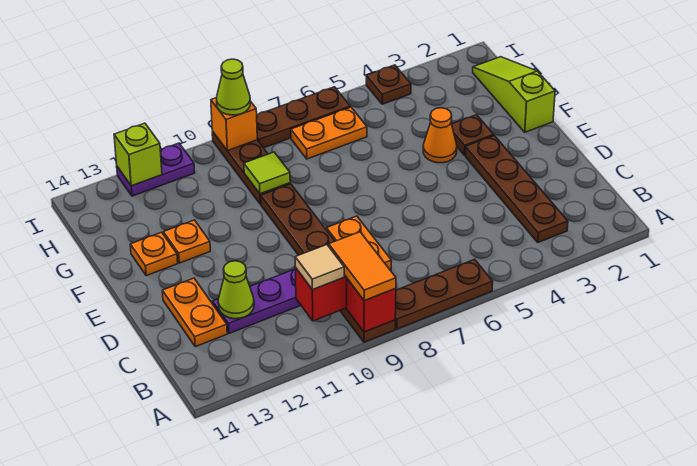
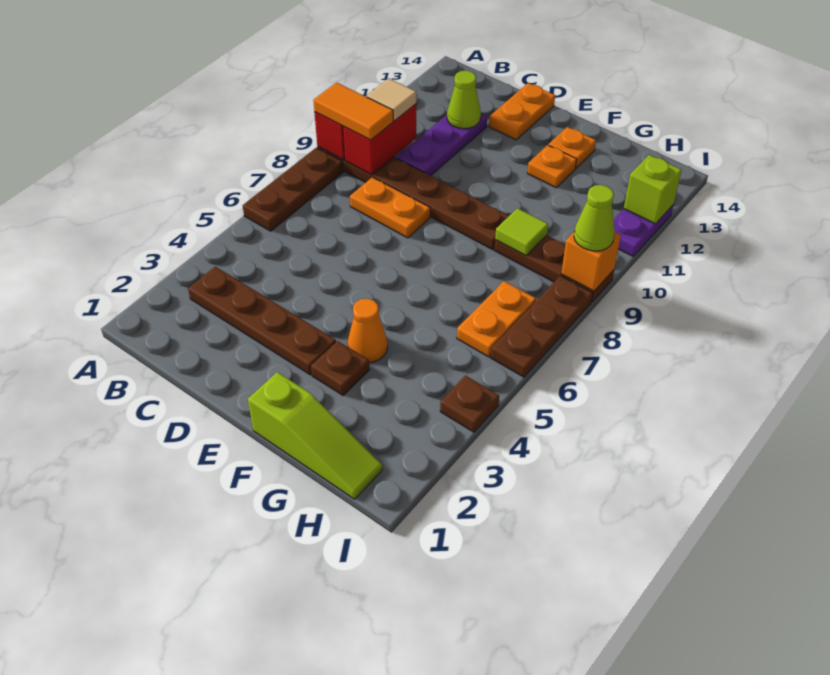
orange 1x2 plate [162,278,227,347] -> orange 1x2 plate turned to [489,83,555,140]

